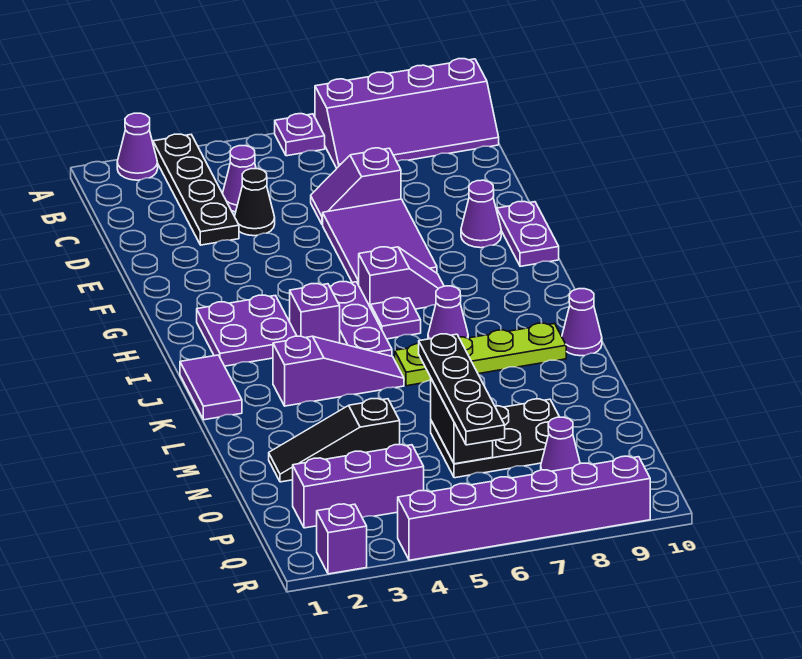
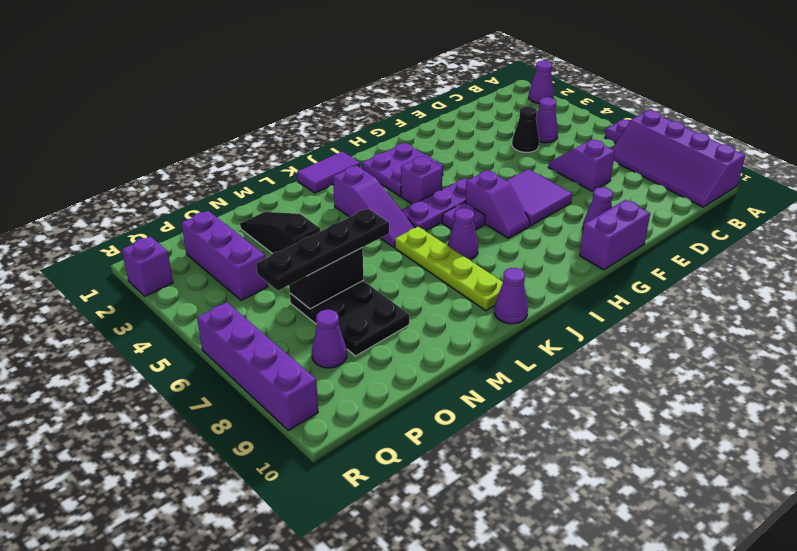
black 1x4 plate [153,134,239,245] -> none
purple 2x3 tile [323,199,437,285] -> purple 2x2 tile [506,169,572,226]
purple 1x2 plate [497,201,559,266] -> purple 1x2 brick [580,200,650,270]
purple 1x6 brick [398,456,650,560] -> purple 1x4 brick [197,302,318,431]

